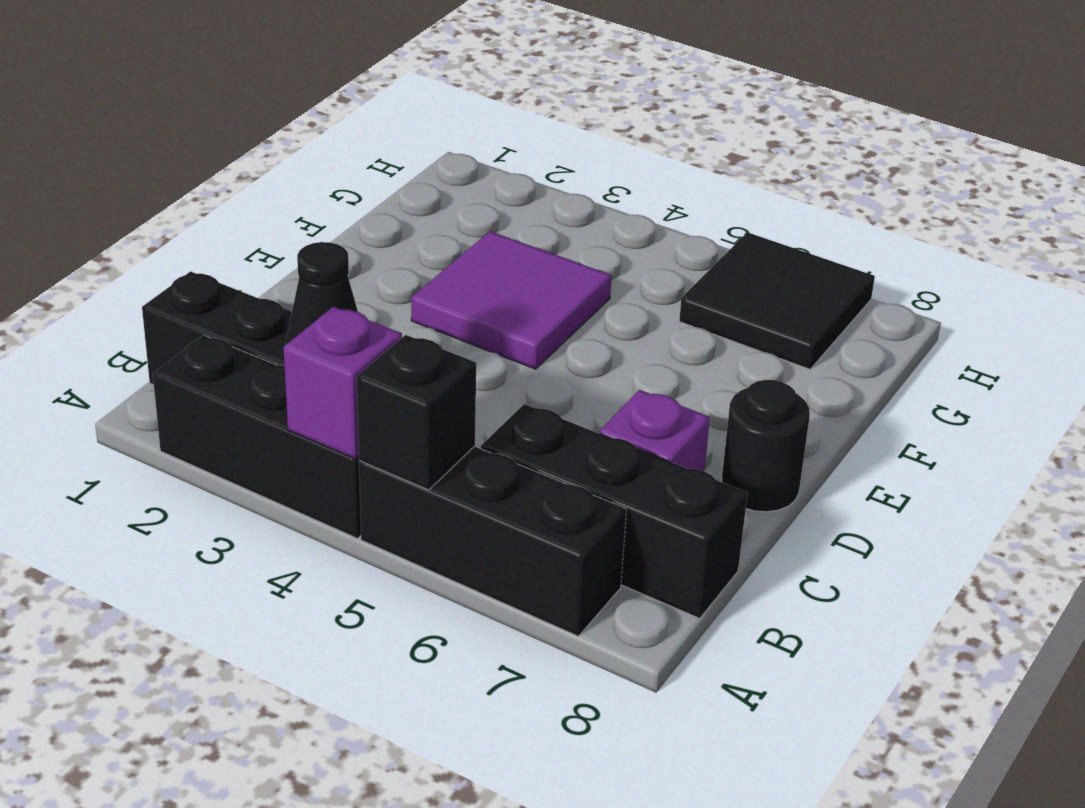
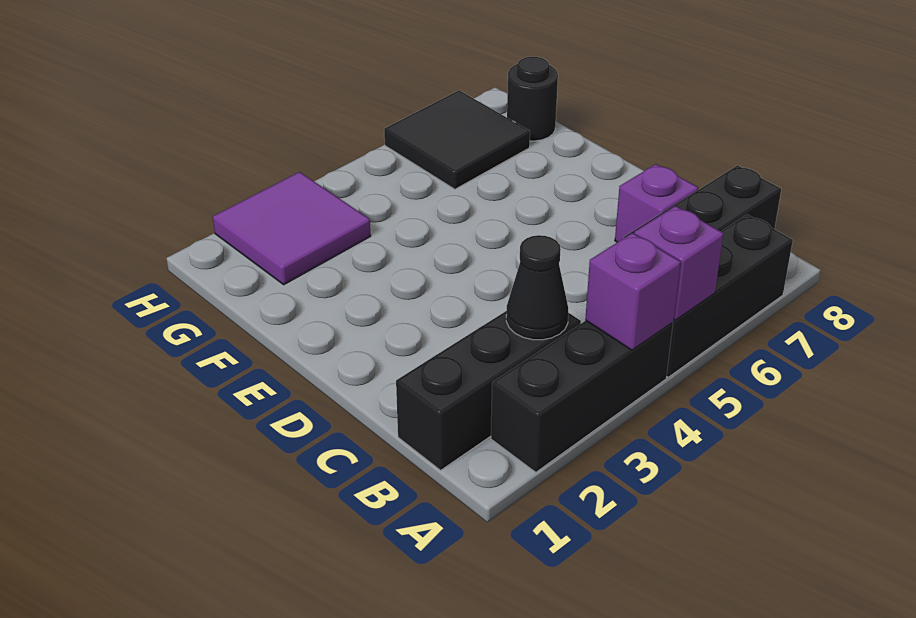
black 1x1 brick [357,335,476,490] -> purple 1x1 brick [634,206,723,320]
black 1x1 round brick [722,380,810,512] -> black 1x1 round brick moved to [507,57,558,141]
purple 2x2 tile [411,231,612,369] -> purple 2x2 tile moved to [213,172,371,285]

